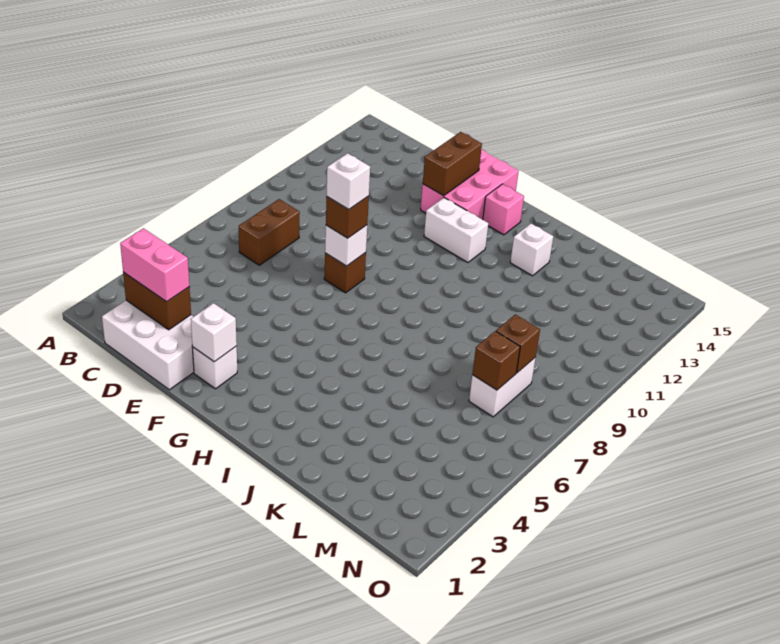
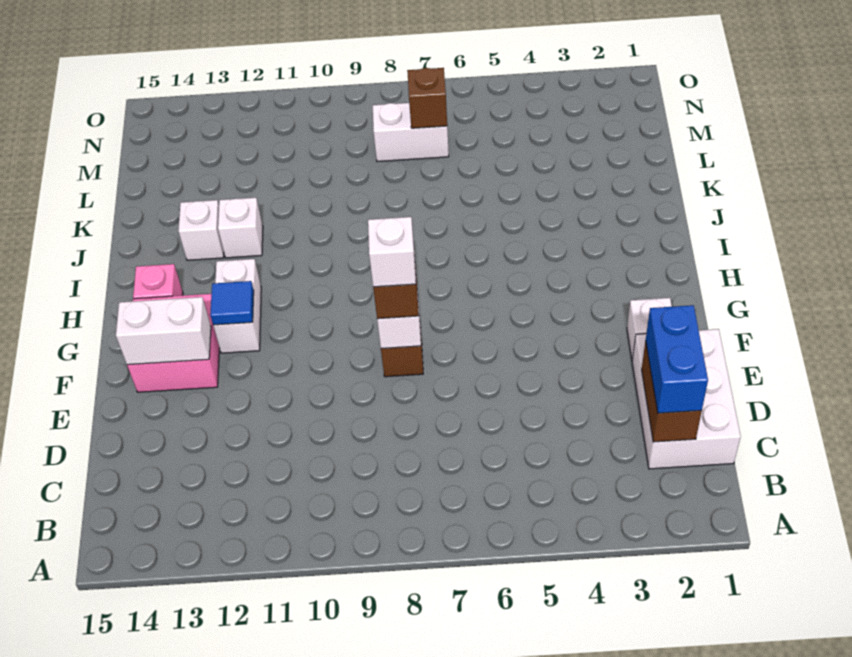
pink 1x2 brick [120,228,189,302] -> blue 1x2 brick [646,305,708,413]
brown 1x2 brick [239,199,300,265] -> none
white 1x1 brick [191,303,237,362] -> white 1x1 brick moved to [218,198,263,258]
pink 2x3 brick [421,149,519,220] -> pink 2x2 brick [127,294,219,392]
brown 1x2 brick [423,132,482,196] -> white 1x2 brick [116,297,211,365]
none -> blue 1x1 tile [210,281,254,325]
brown 1x1 brick [496,315,540,373] -> none

